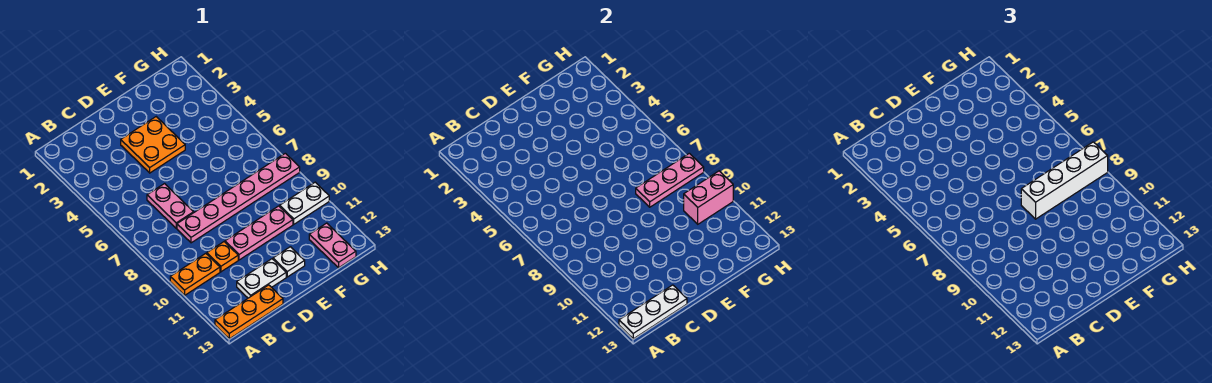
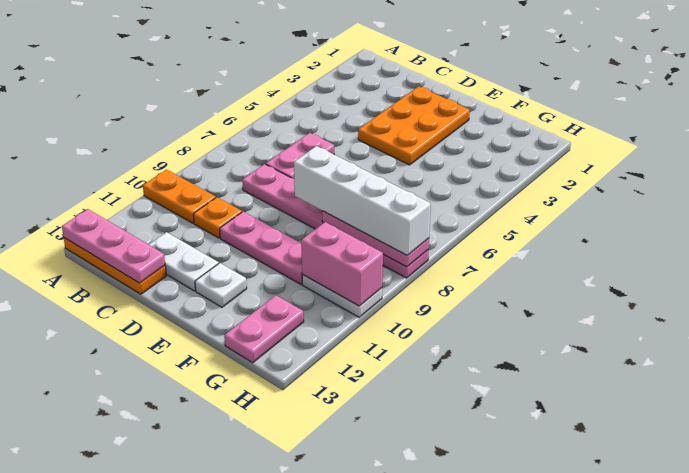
white 1x3 plate [619,285,687,339] -> pink 1x3 plate [62,209,165,283]
orange 2x2 plate [121,117,185,173] -> orange 2x3 plate [358,86,470,165]

